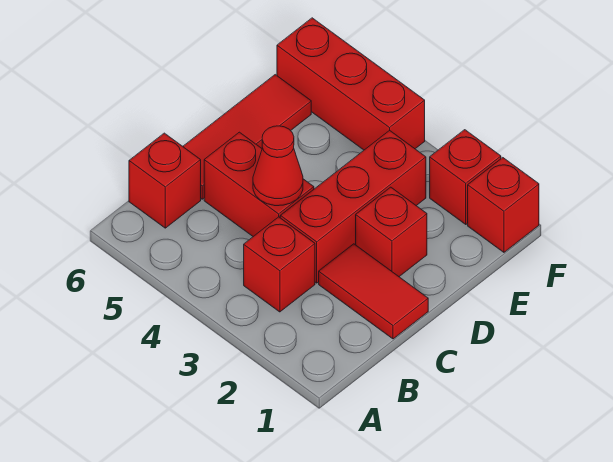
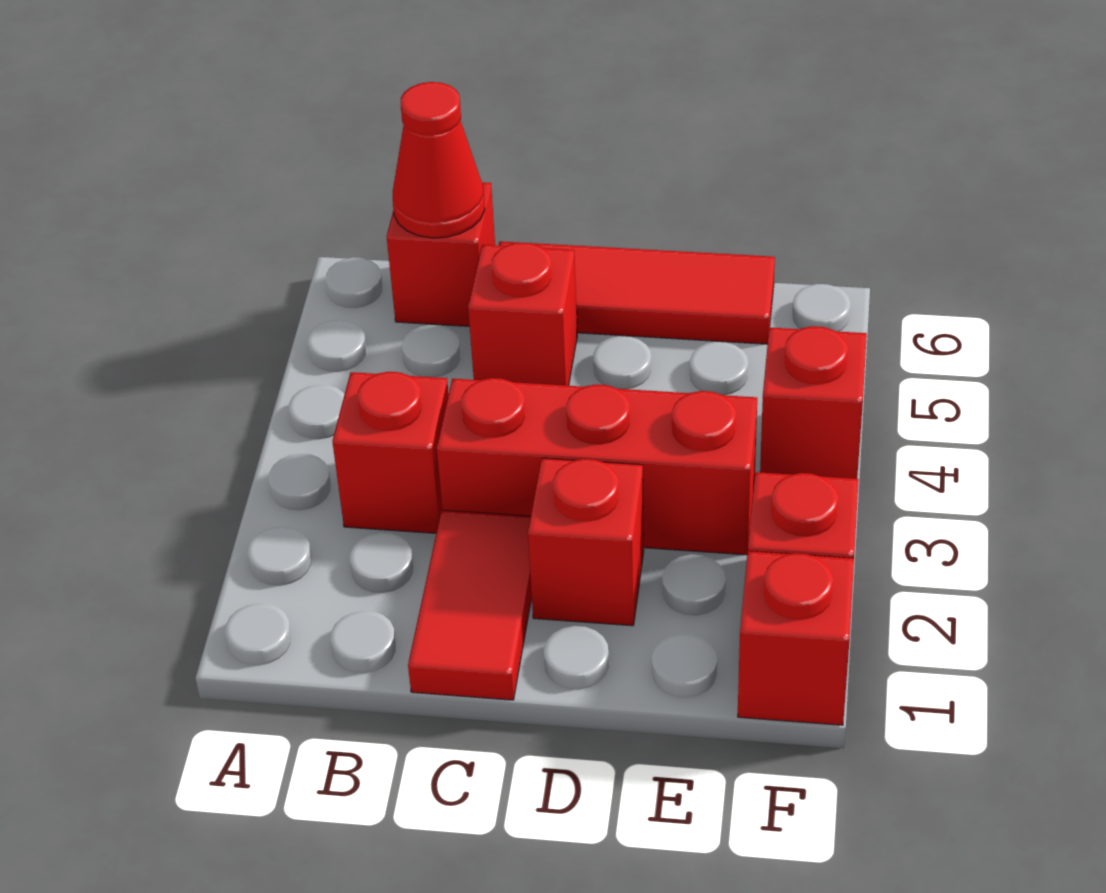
red 1x2 brick [204,132,314,236] -> red 1x1 brick [468,243,577,386]
red 1x1 cone [253,126,303,206] -> red 1x1 cone moved to [393,82,485,238]
red 1x3 brick [277,18,425,150] -> red 1x1 brick [760,326,867,479]

